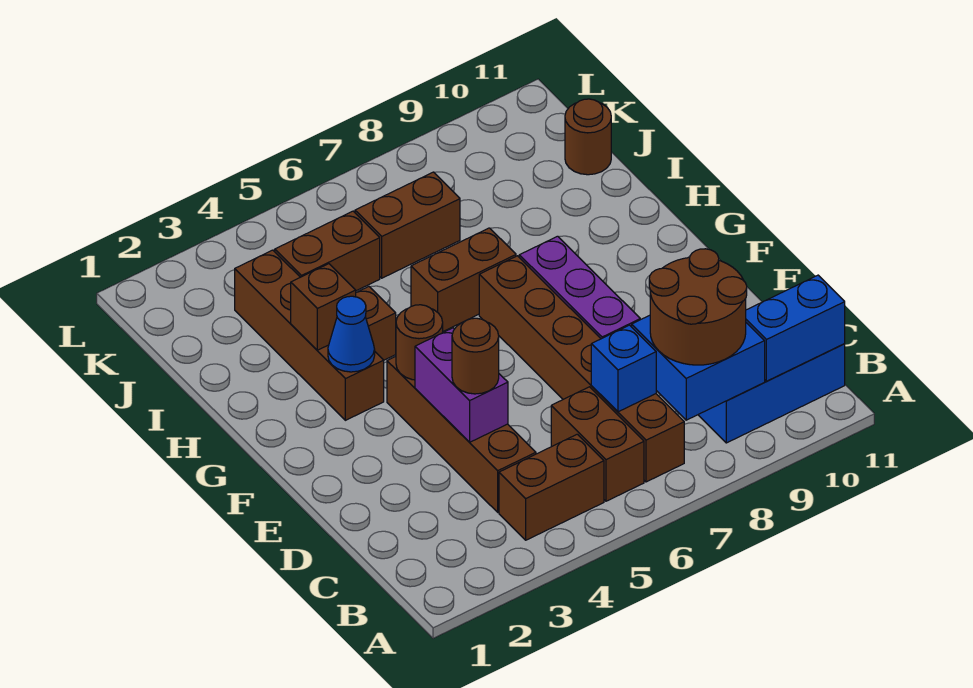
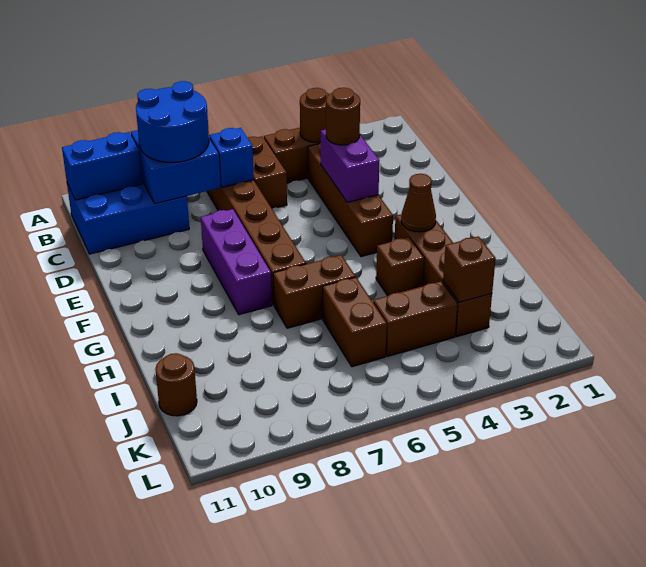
brown 2x2 round brick [649,249,747,365] -> blue 2x2 round brick [136,81,209,162]
brown 1x1 round brick [396,305,443,380] -> brown 1x1 round brick moved to [300,88,329,142]
blue 1x1 cone [328,296,375,372] -> brown 1x1 cone [401,174,436,232]
brown 1x1 brick [291,264,356,350] -> brown 1x1 brick moved to [443,236,496,302]
brown 1x2 brick [355,172,460,278] -> brown 1x2 brick turned to [323,277,387,367]

